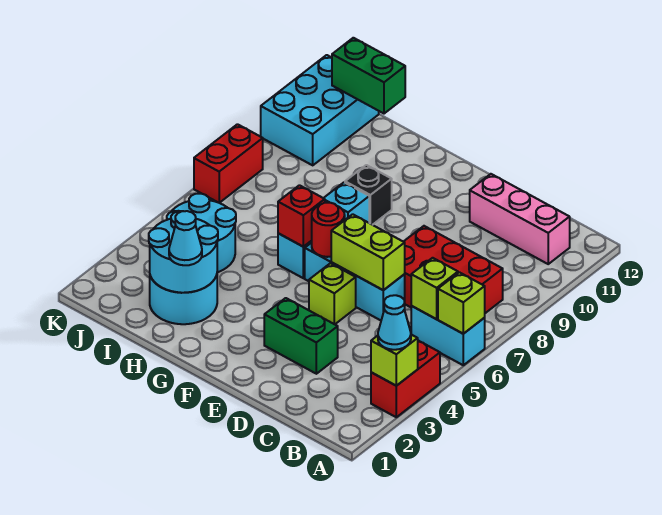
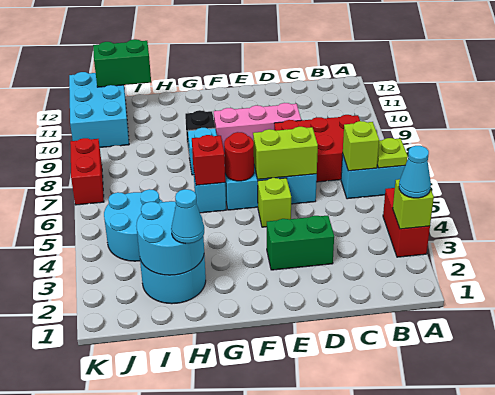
lime 1x1 brick [438,272,485,334] -> lime 1x1 plate [377,138,408,168]
pink 1x3 brick [470,174,570,264] -> pink 1x3 brick moved to [214,103,301,149]

